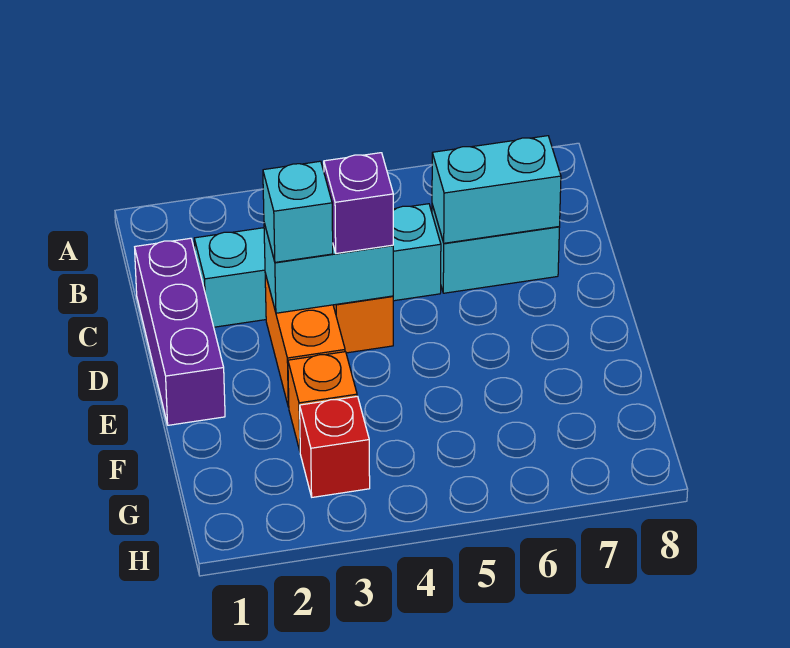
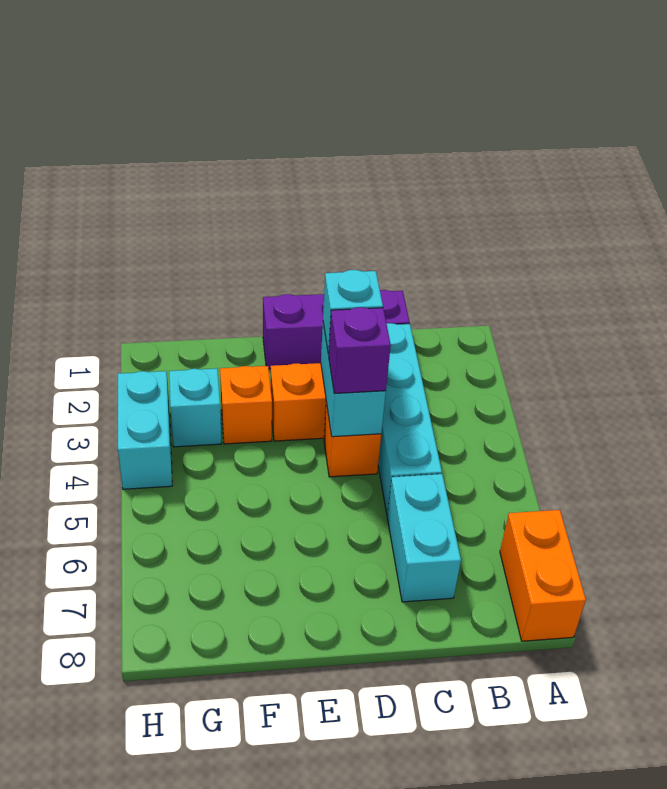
none -> orange 1x2 brick [500,510,586,641]
cyan 1x2 brick [432,136,561,243] -> cyan 1x2 brick moved to [118,371,172,489]
red 1x1 brick [300,396,370,497] -> cyan 1x1 brick [169,368,221,447]

